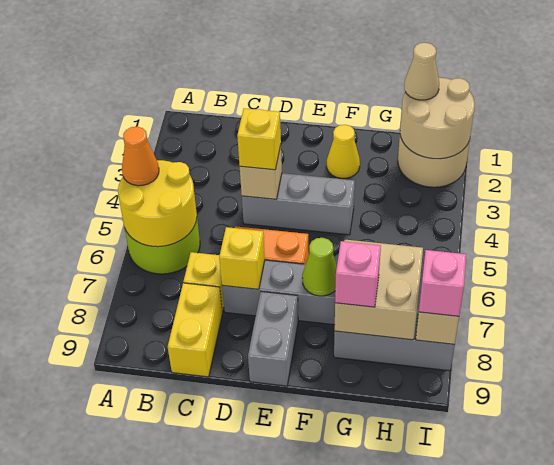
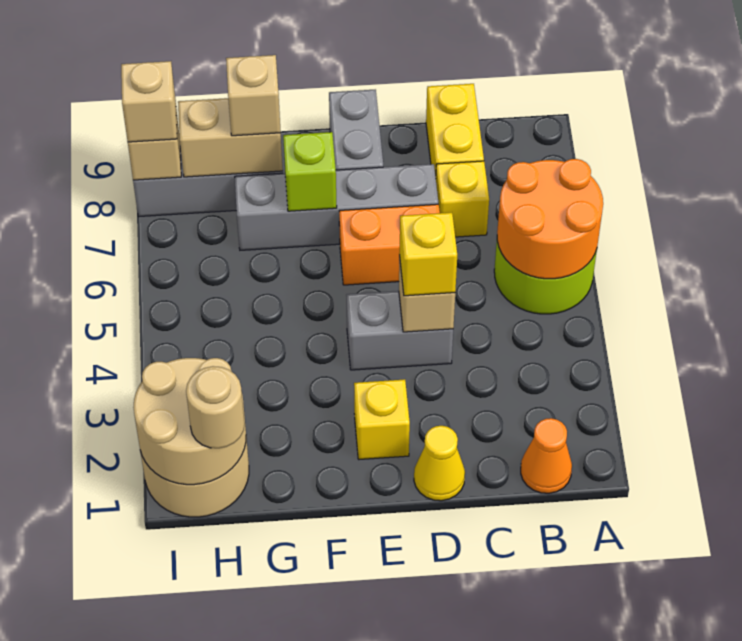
yellow 2x2 round brick [118,160,197,247] -> orange 2x2 round brick [497,159,603,279]
orange 1x1 cone [122,127,159,186] -> orange 1x1 cone moved to [521,418,572,493]
grey 1x3 brick [242,173,355,235] -> grey 1x2 brick [346,291,453,370]
yellow 1x1 brick [219,227,265,289] -> yellow 1x1 brick moved to [354,379,410,459]
yellow 1x1 cone [327,125,360,178] -> yellow 1x1 cone moved to [414,426,465,501]
lime 1x1 cone [302,238,337,296] -> lime 1x1 brick [283,132,337,211]
tan 2x2 brick [335,240,423,340] -> tan 1x2 brick [178,98,283,177]
pink 1x1 brick [335,241,381,307] -> tan 1x1 brick [226,55,281,136]
tan 1x1 cone [404,43,439,100] -> tan 1x1 round brick [186,366,244,448]
pink 1x1 brick [419,250,466,316] -> tan 1x1 brick [121,61,177,142]

